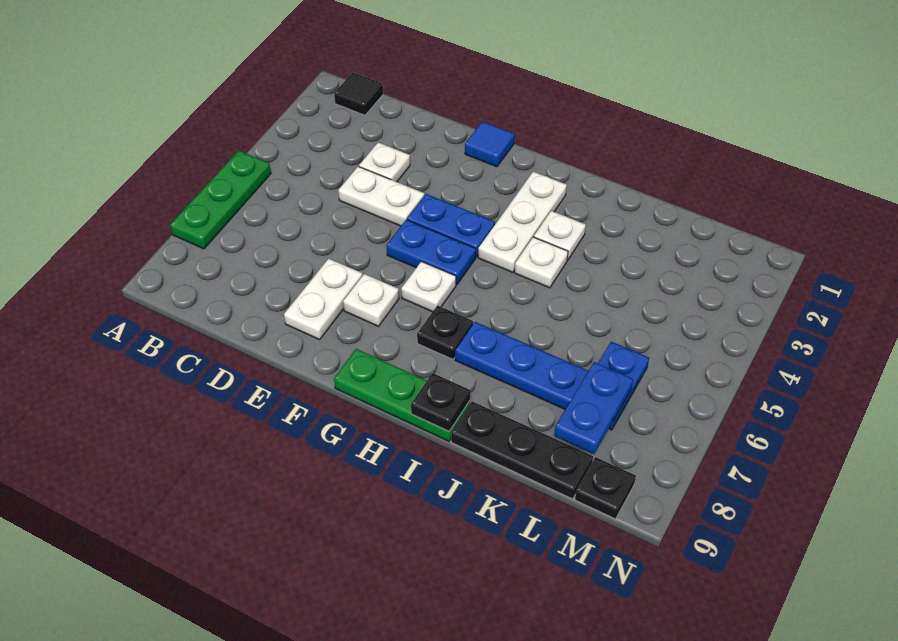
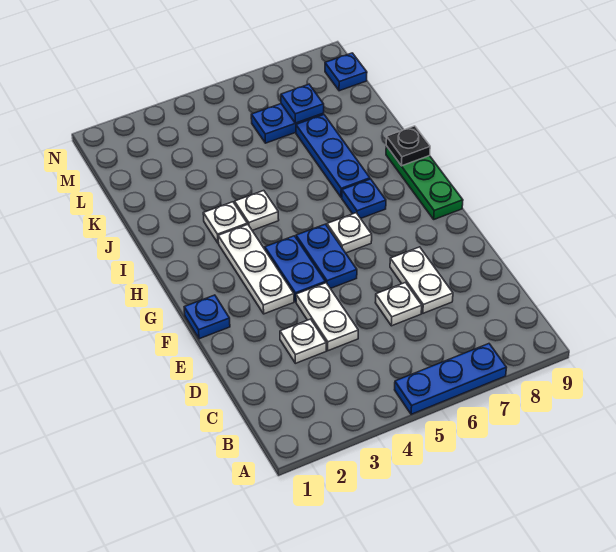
green 1x3 plate [170,151,271,249] -> blue 1x3 plate [395,344,507,414]
black 1x1 tile [334,72,383,115] -> none
white 1x2 plate [284,259,363,340] -> white 1x2 plate turned to [390,247,453,313]
blue 1x1 tile [465,121,514,167] -> blue 1x1 plate [184,295,230,339]
white 1x1 plate [343,274,399,326] -> white 1x1 plate moved to [375,283,422,326]
white 1x3 plate [478,172,567,272] -> white 1x3 plate turned to [218,224,294,314]
black 1x1 plate [417,305,473,359] -> blue 1x1 plate [342,179,386,218]
black 1x3 plate [451,401,593,499] -> none
blue 1x2 plate [554,362,633,454] -> blue 1x1 plate [281,84,324,123]
black 1x1 plate [575,457,636,519] -> blue 1x1 plate [325,53,367,91]

